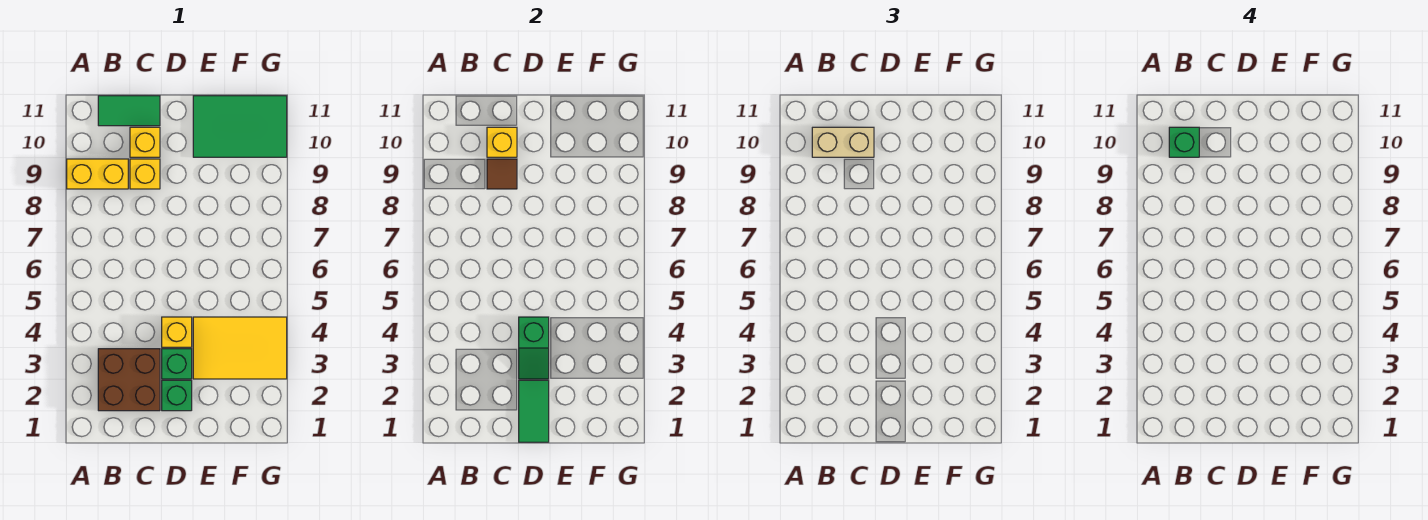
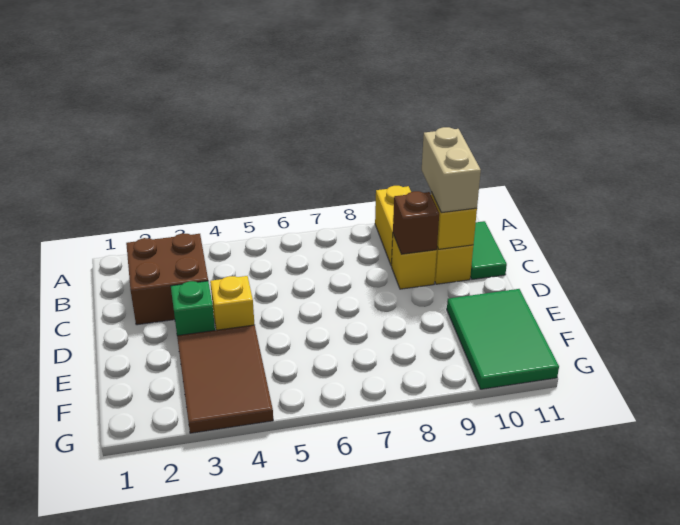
green 1x1 brick [1169,127,1199,157] -> none
brown 1x1 tile [487,159,517,189] -> brown 1x1 brick [393,191,439,254]
green 1x2 tile [519,380,549,442] -> none
green 1x1 brick [162,380,192,411] -> none
green 1x2 slope [519,317,549,379] -> none
yellow 2x3 tile [193,317,287,379] -> brown 2x3 tile [177,325,273,433]

